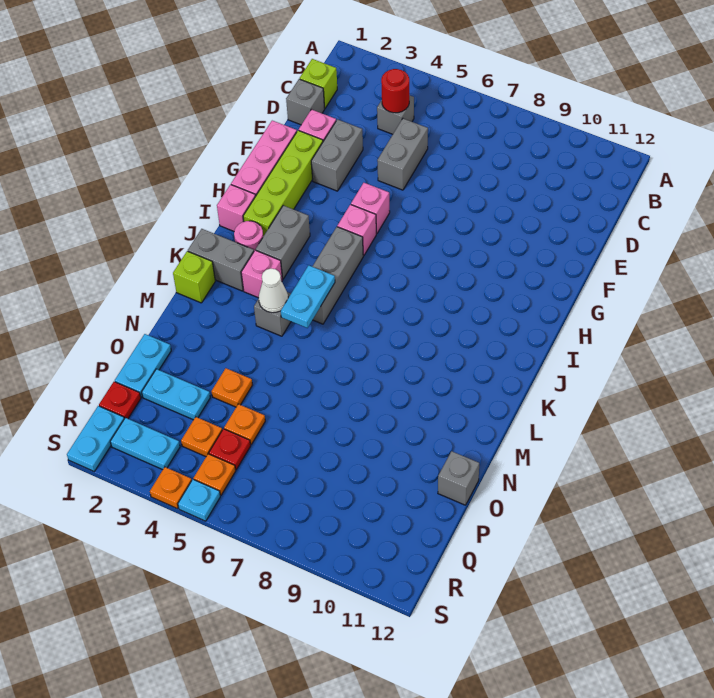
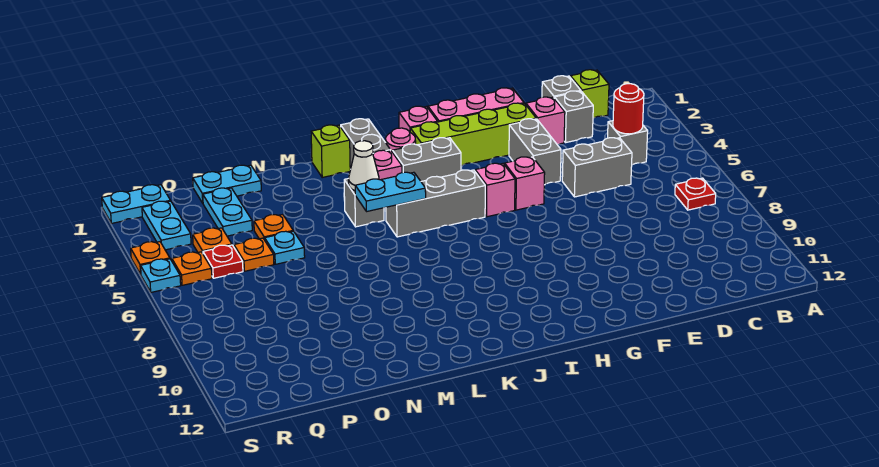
grey 1x2 brick [311,119,363,191] -> grey 1x2 brick turned to [509,119,561,185]
none -> cyan 1x1 plate [265,231,305,264]
grey 1x1 brick [438,451,479,505] -> grey 1x1 brick moved to [554,91,593,143]
red 1x1 plate [99,382,141,419] -> red 1x1 plate moved to [675,178,716,210]

